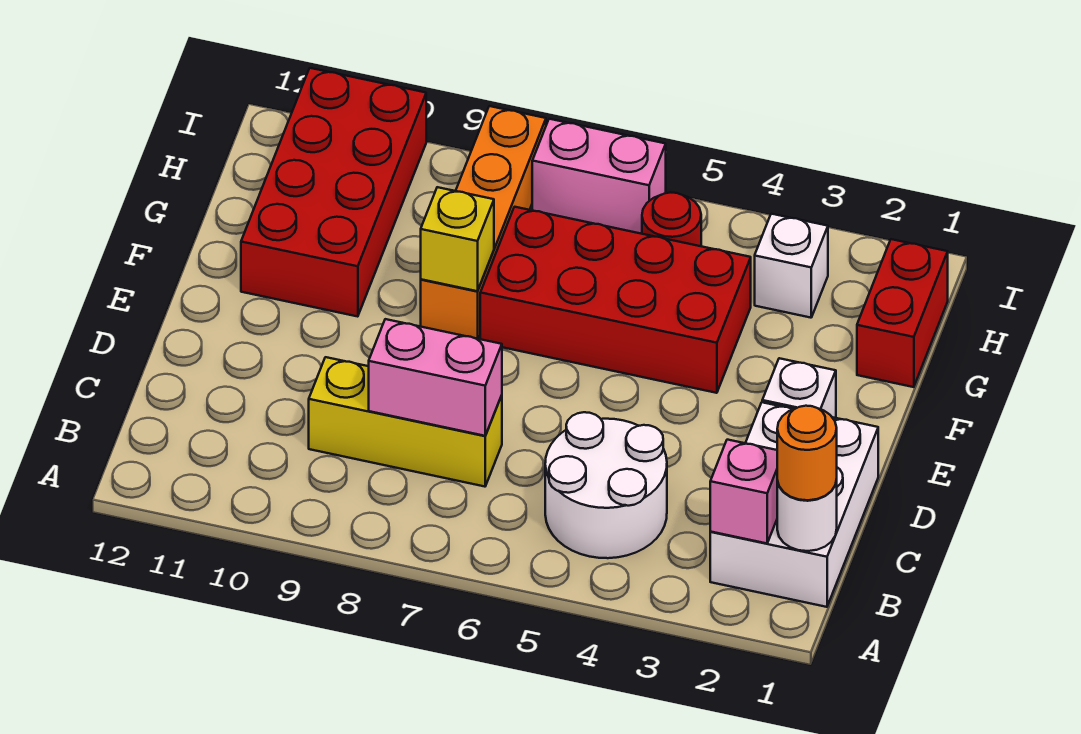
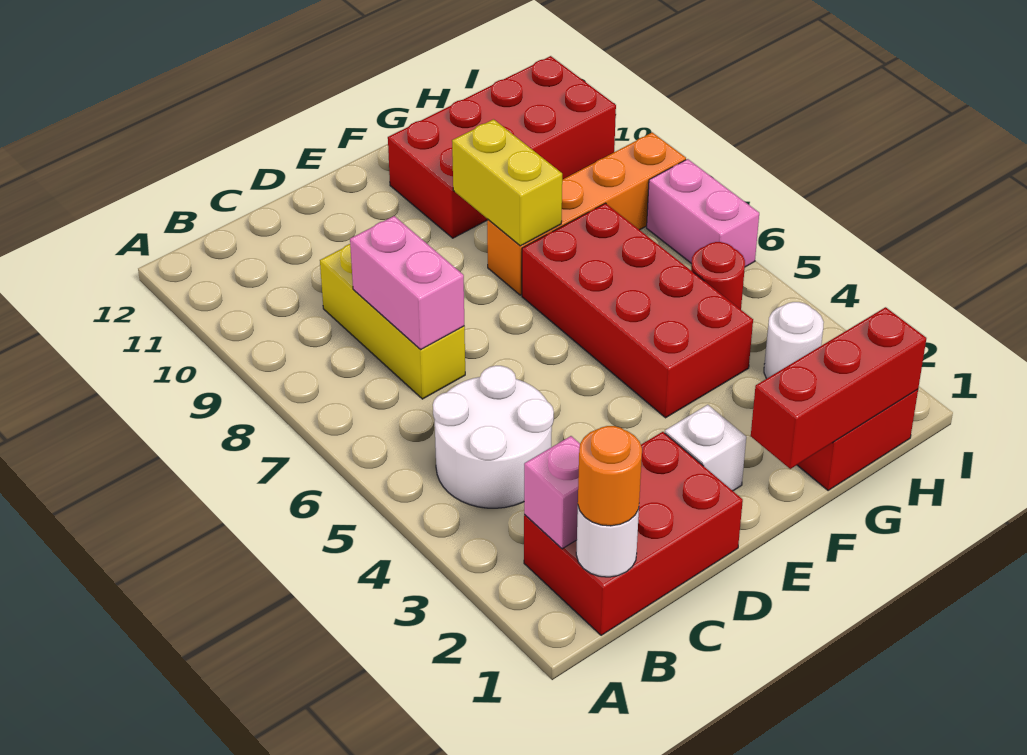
white 2x3 brick [710,402,878,607] -> red 2x3 brick [524,432,743,635]
none -> red 1x3 brick [751,307,926,469]
yellow 1x1 brick [421,187,494,291] -> yellow 1x2 brick [452,119,562,246]
white 1x1 brick [755,214,828,318] -> white 1x1 round brick [764,302,824,379]

